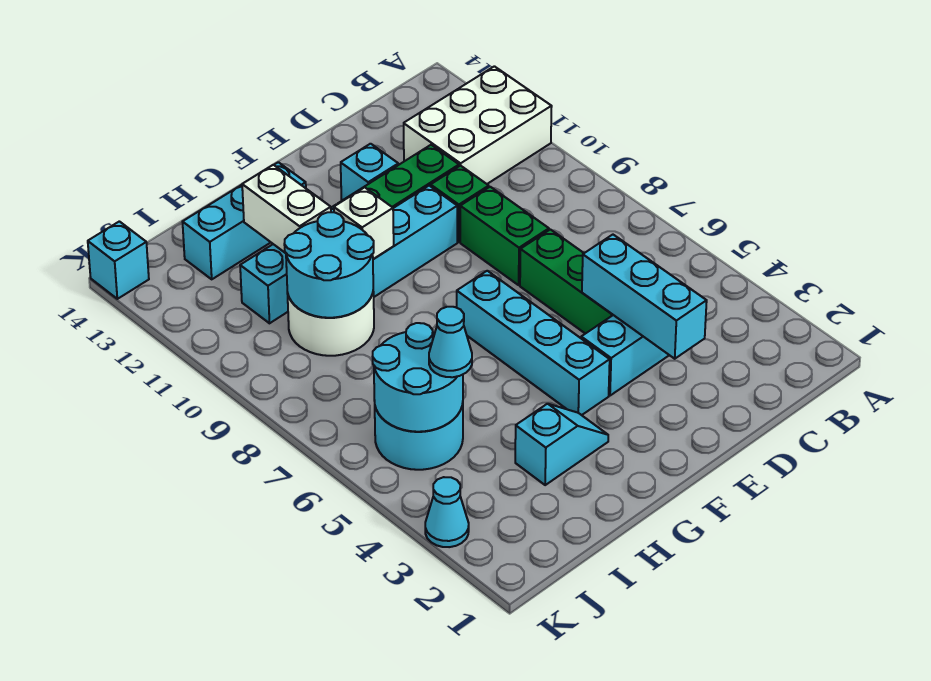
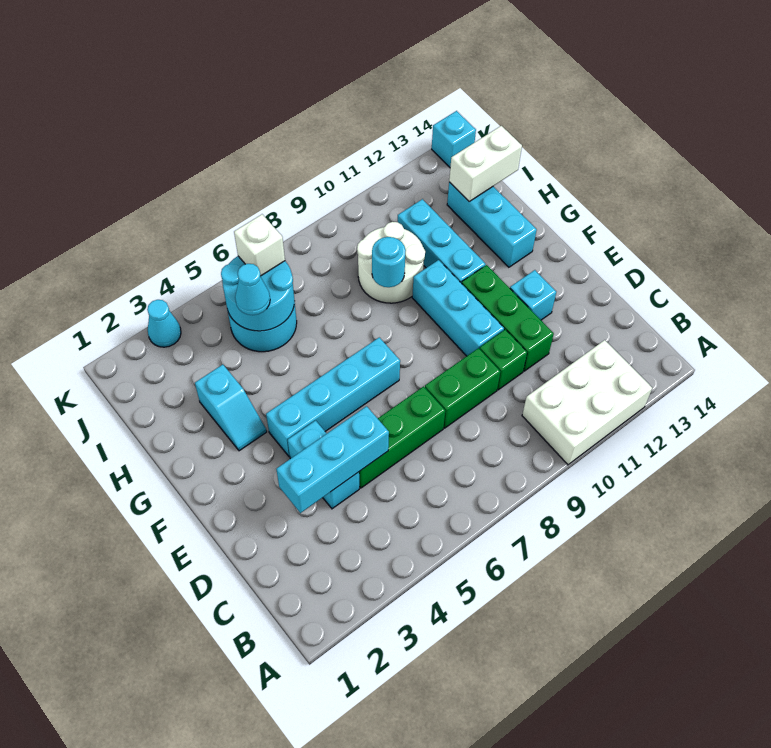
white 2x3 brick [404,66,552,184] -> white 2x3 brick turned to [522,340,652,465]
white 1x1 brick [334,187,394,259] -> white 1x1 brick moved to [234,214,285,276]
cyan 2x2 round brick [284,212,374,318] -> cyan 1x1 round brick [372,237,406,287]
white 1x2 brick [242,165,331,253] -> white 1x2 brick moved to [449,126,522,201]

